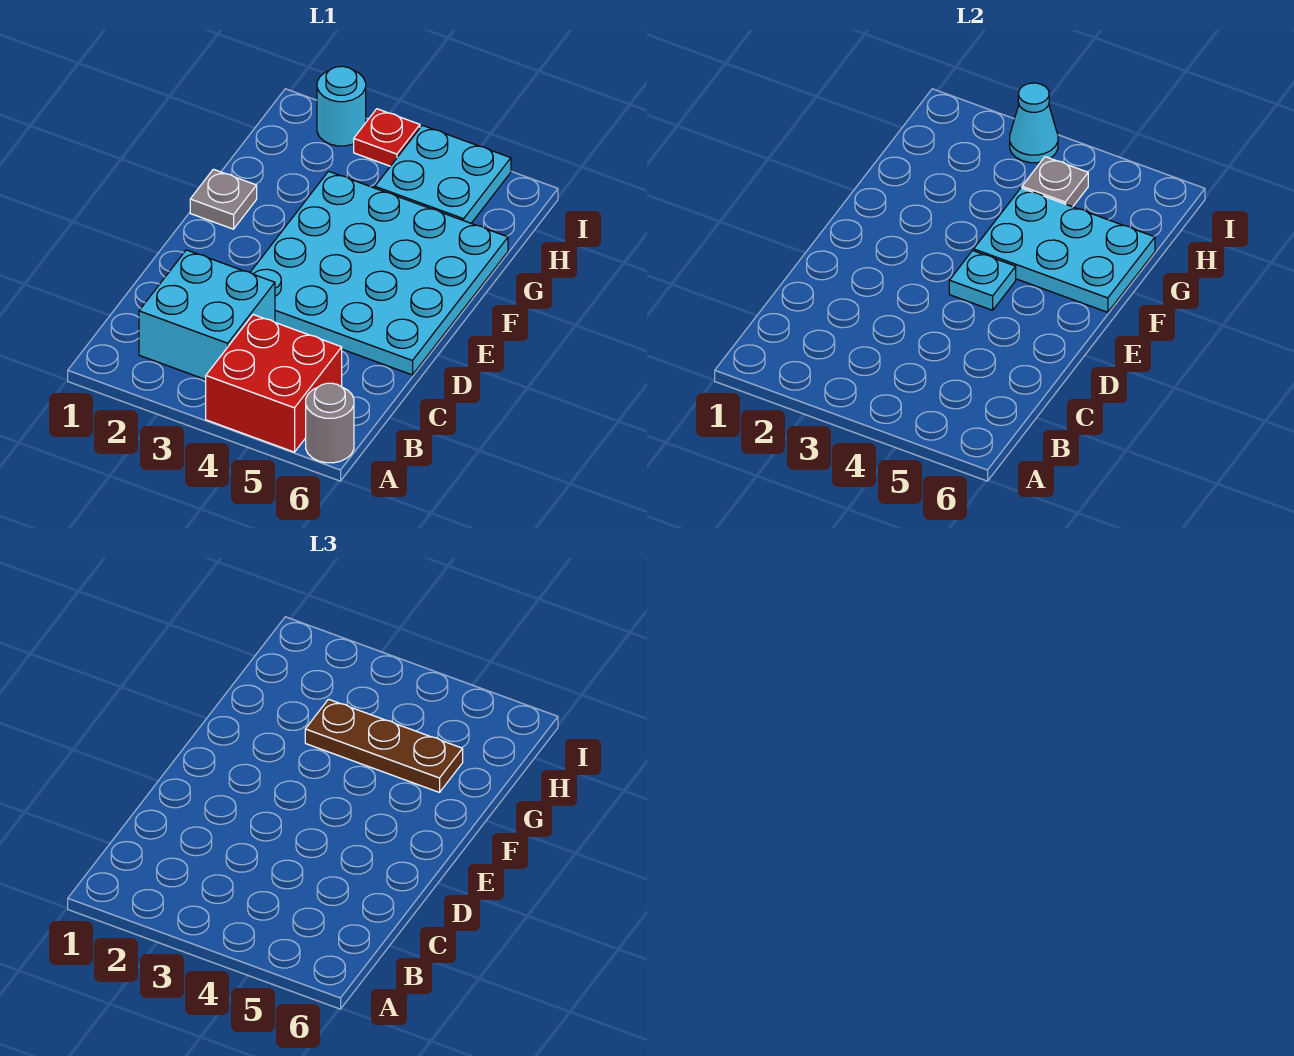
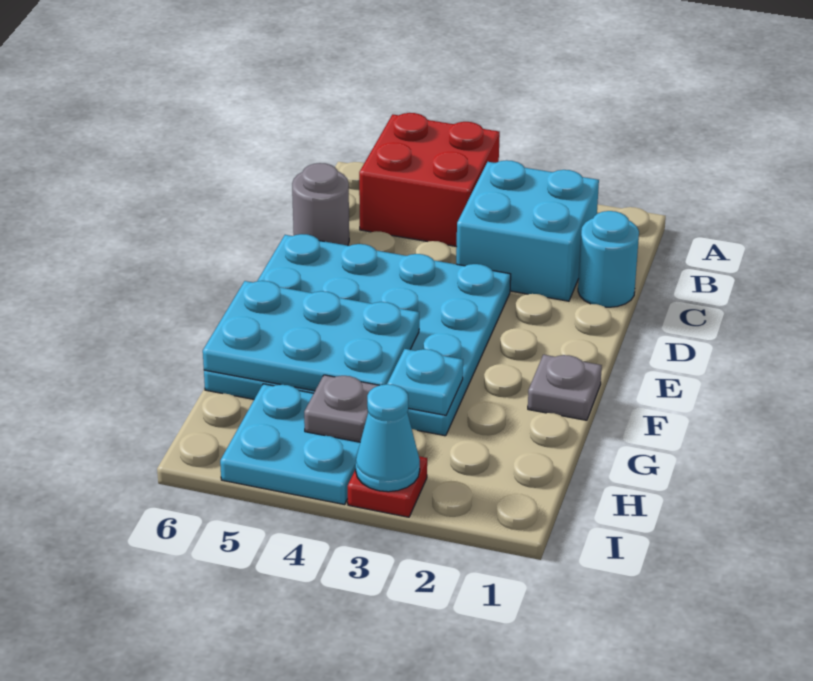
grey 1x1 round brick [306,383,354,463] -> grey 1x1 round brick moved to [292,163,349,246]
cyan 1x1 plate [949,251,1016,310] -> cyan 1x1 plate moved to [387,349,463,415]
brown 1x3 plate [305,699,463,792] -> none
cyan 1x1 round brick [317,66,366,146] -> cyan 1x1 round brick moved to [578,211,639,307]

